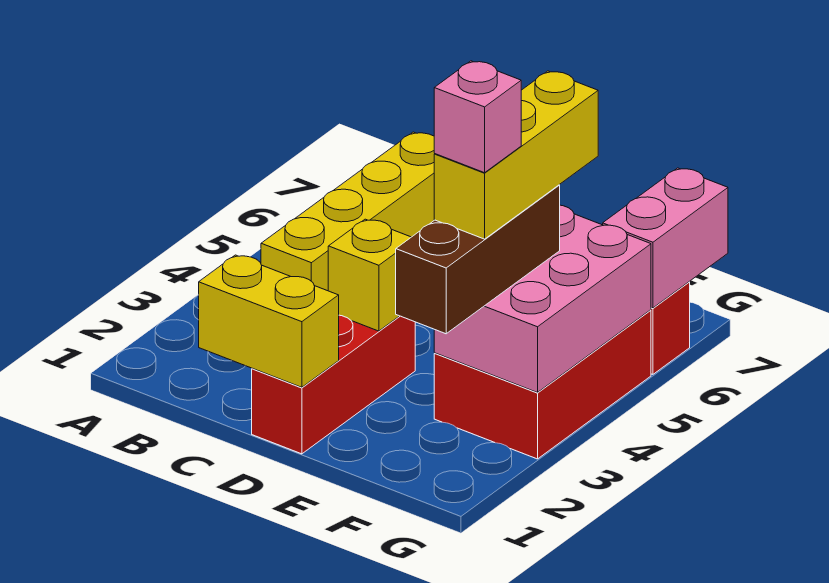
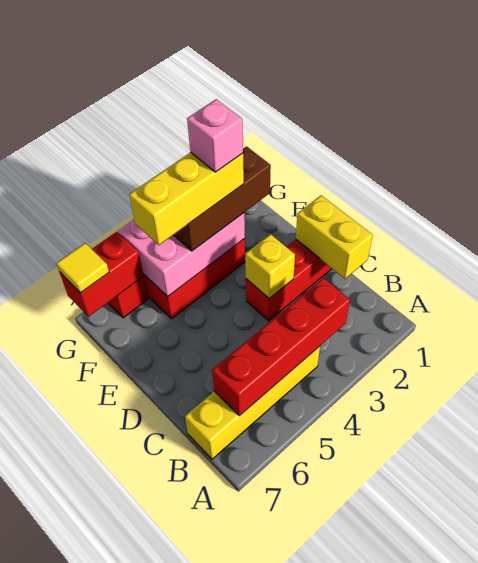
none -> red 1x4 brick [212,278,350,416]
pink 1x2 brick [603,168,728,308] -> red 1x2 brick [60,232,143,317]
none -> yellow 1x1 tile [56,243,109,293]

